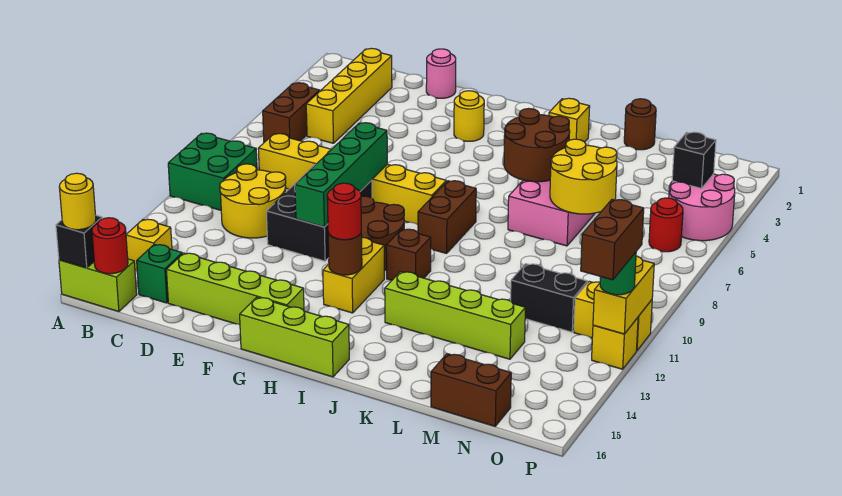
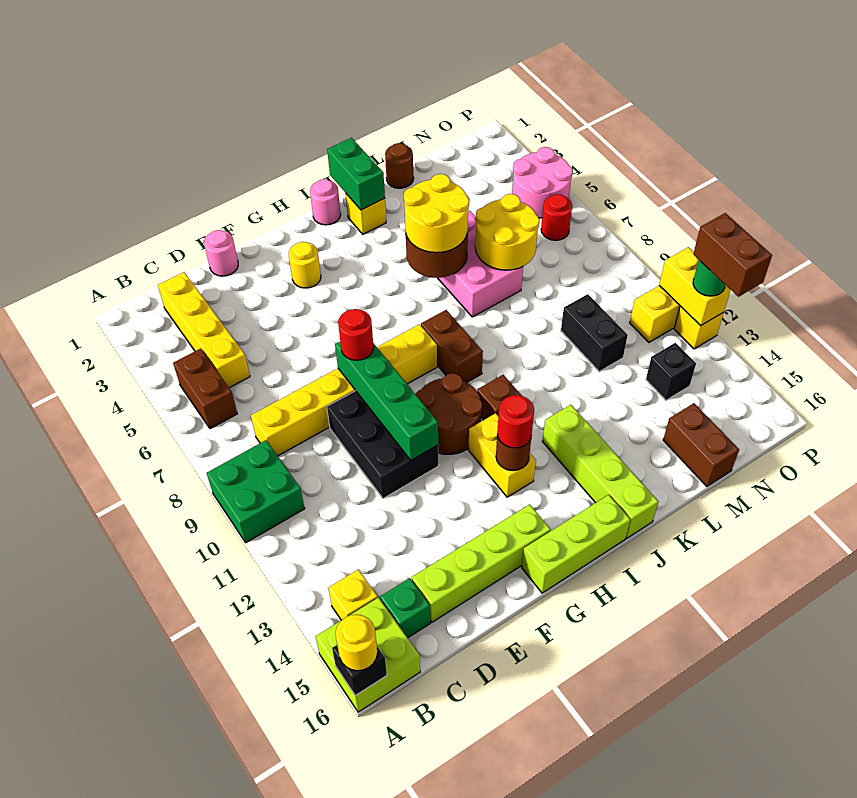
lime 1x2 brick [59,259,137,312] -> lime 2x2 brick [316,598,420,712]
red 1x1 round brick [92,218,128,274] -> red 1x1 round brick moved to [338,309,374,360]
yellow 2x2 round brick [220,164,286,238] -> yellow 2x2 round brick moved to [404,174,469,253]
none -> pink 1x1 round brick [310,179,341,225]
none -> green 1x2 brick [327,138,385,210]
lime 1x4 brick [385,272,525,359] -> lime 1x4 brick turned to [542,405,658,538]
black 1x2 brick [511,264,587,332] -> black 1x2 brick turned to [561,294,628,372]
brown 1x2 brick [431,354,511,426] -> brown 1x2 brick turned to [663,403,739,487]
black 1x1 brick [672,132,716,188] -> black 1x1 brick moved to [646,343,696,400]

